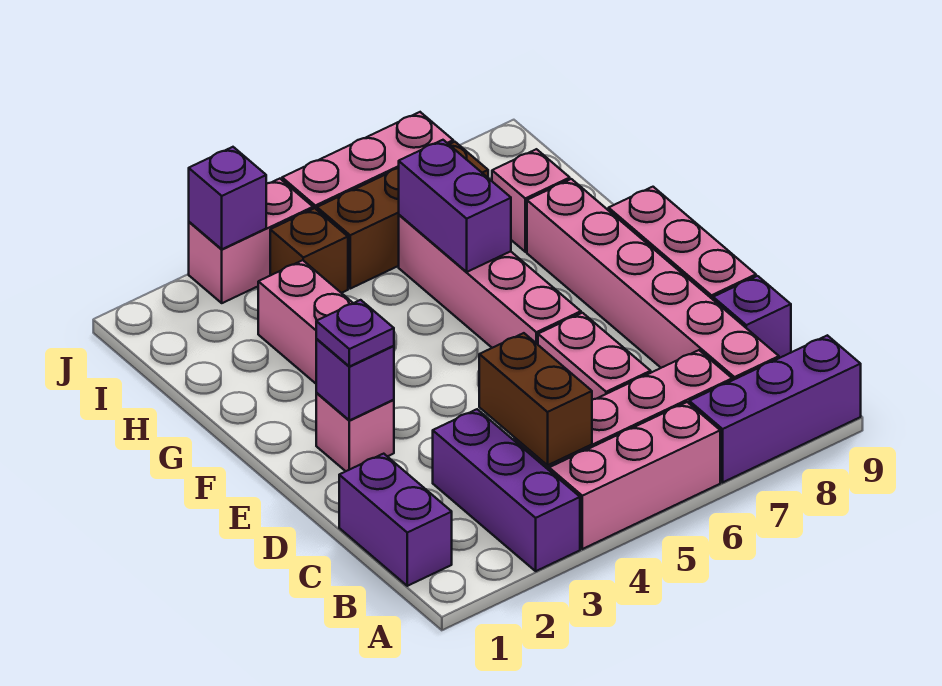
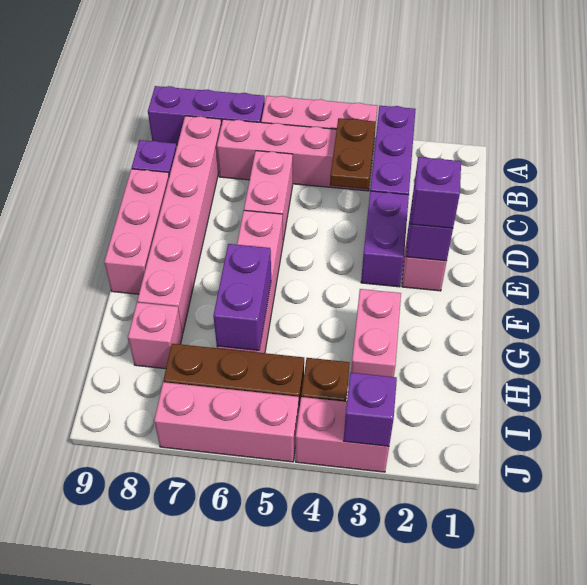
purple 1x2 brick [339,454,452,586] -> purple 1x2 brick moved to [361,191,409,287]
brown 1x2 brick [479,333,592,465] -> brown 1x2 plate [330,118,376,189]
purple 1x1 plate [316,300,394,366] -> purple 1x1 brick [411,157,461,228]

